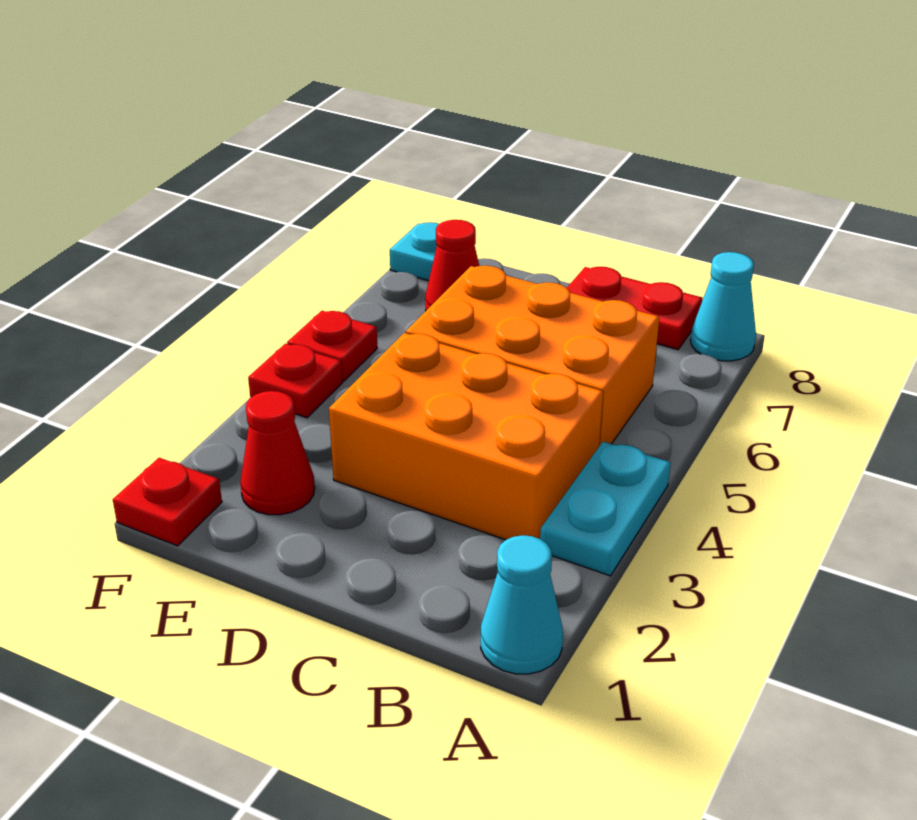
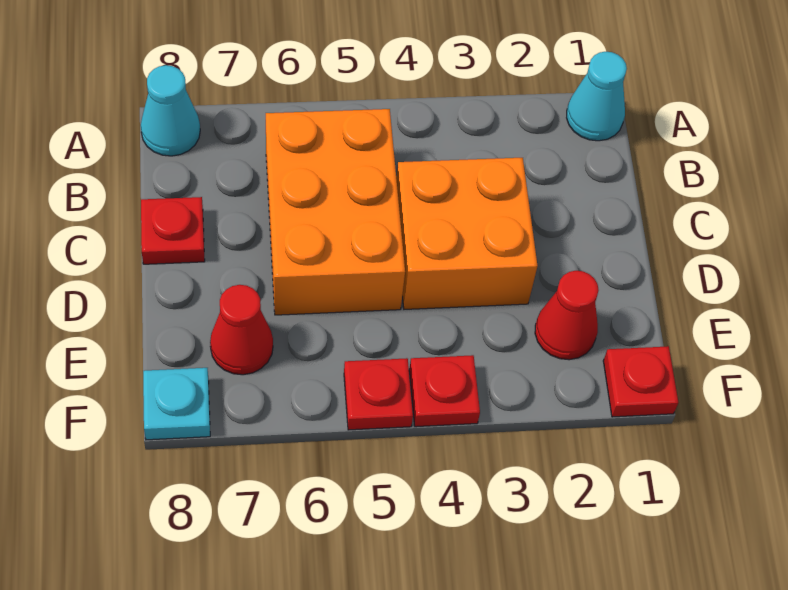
cyan 1x2 plate [540,441,671,576] -> none
orange 2x3 brick [329,333,603,540] -> orange 2x2 brick [396,158,538,309]
red 1x2 plate [567,267,703,350] -> red 1x1 plate [141,197,205,264]

